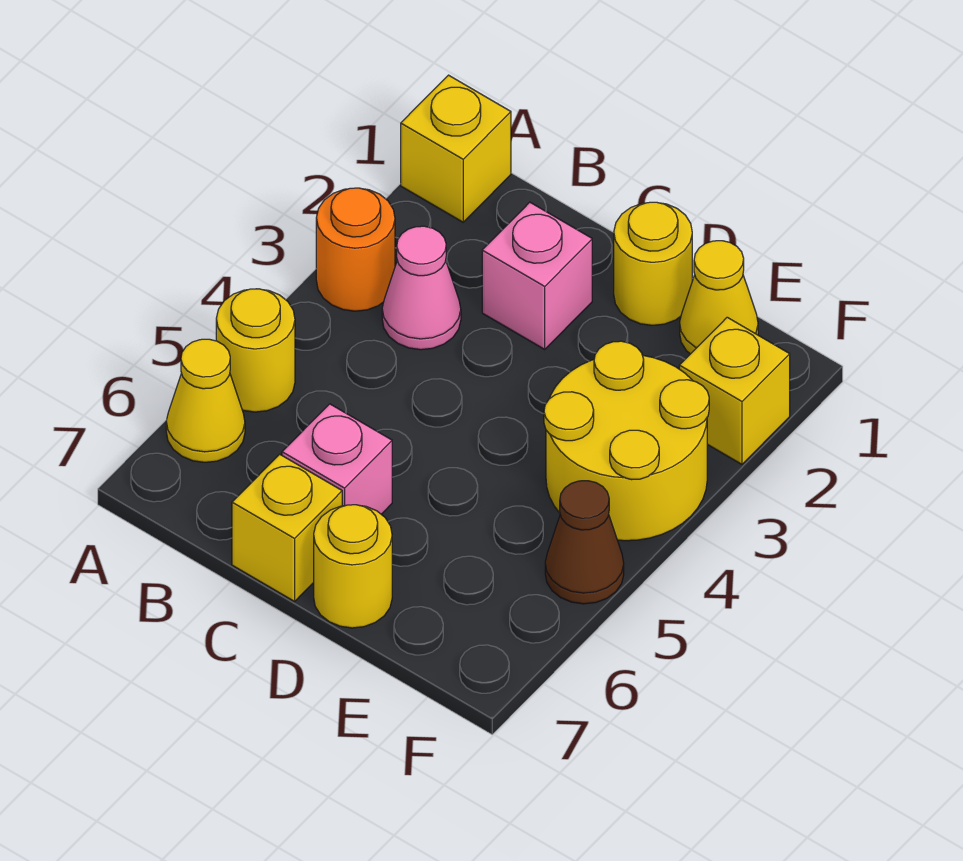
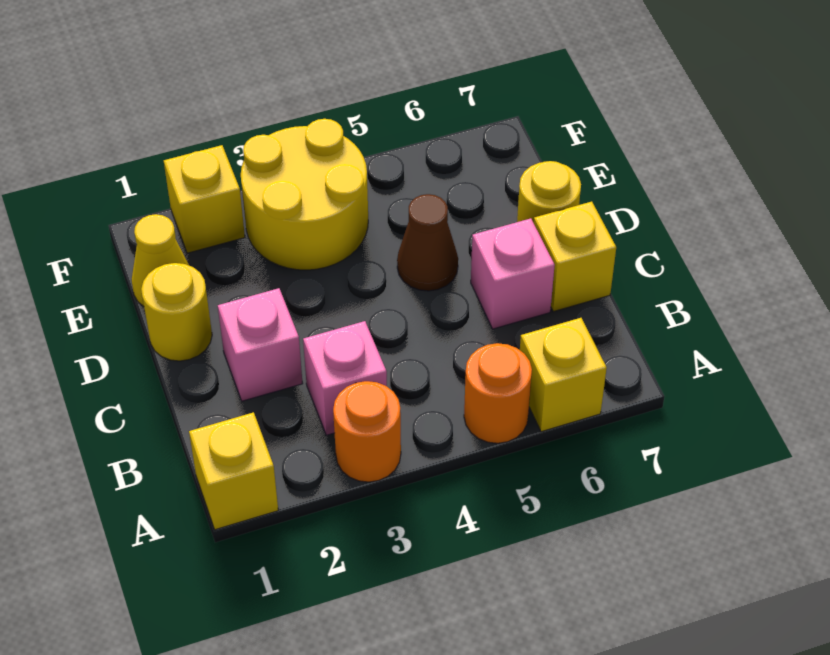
yellow 1x1 round brick [216,289,295,412] -> orange 1x1 round brick [464,343,532,443]
yellow 1x1 cone [166,339,245,462] -> yellow 1x1 brick [520,318,607,432]
pink 1x1 cone [382,226,461,350] -> pink 1x1 brick [303,321,387,435]
brown 1x1 cone [545,481,624,604] -> brown 1x1 cone moved to [397,194,458,291]

